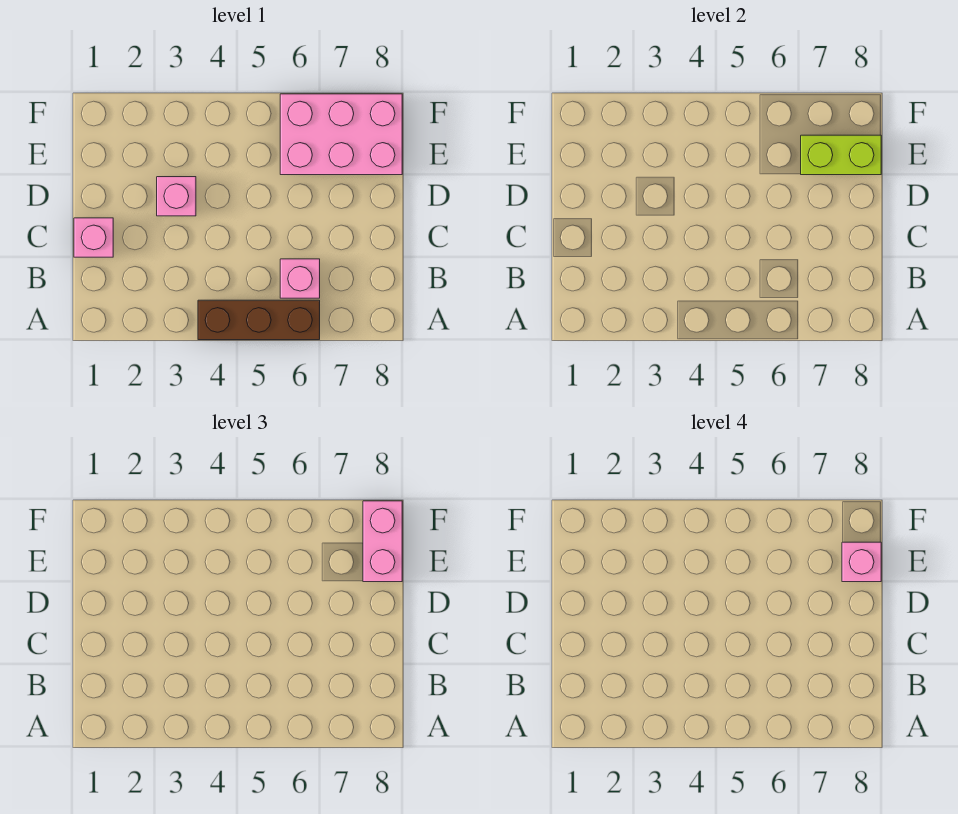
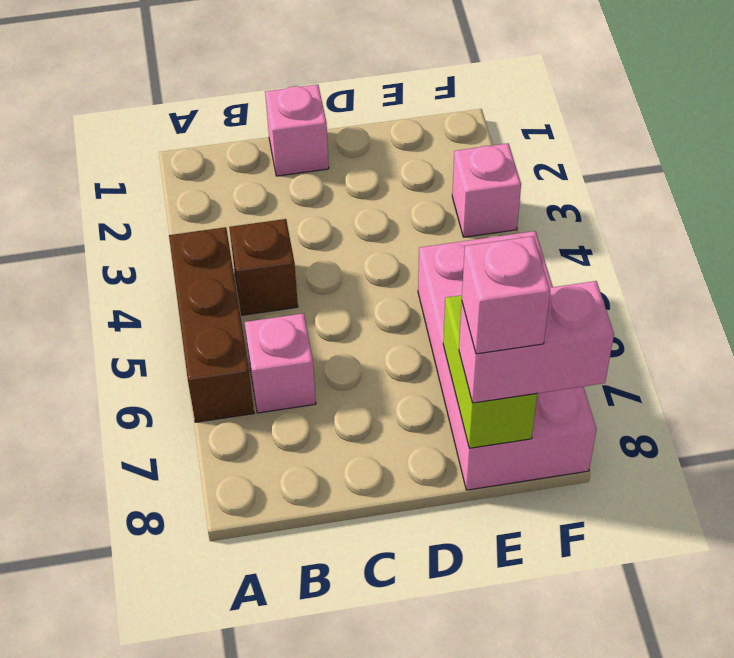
none -> brown 1x1 brick [229,219,298,315]
pink 1x1 brick [157,177,196,216] -> pink 1x1 brick moved to [452,143,521,237]
pink 2x3 brick [280,94,402,175] -> pink 2x4 brick [418,231,597,490]

